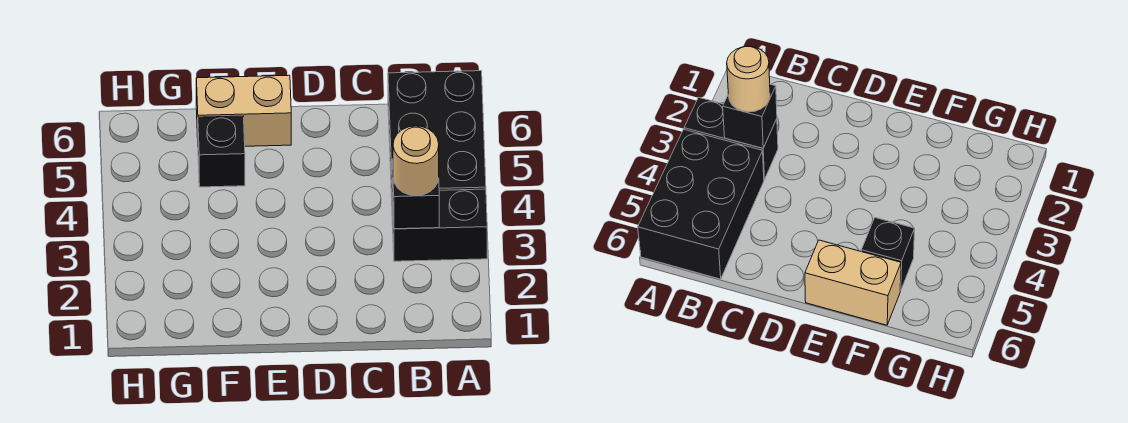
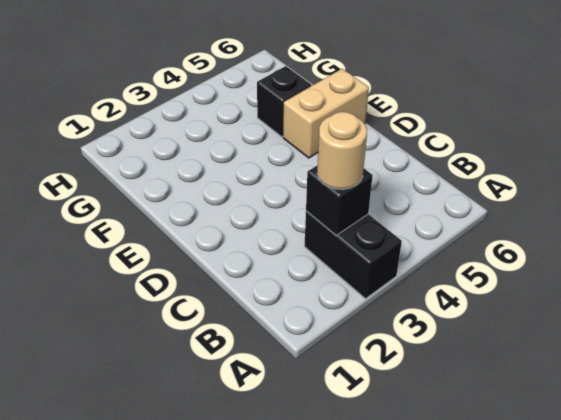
black 2x3 brick [388,71,486,198] -> none
tan 1x2 brick [196,75,291,146] -> tan 1x2 brick turned to [283,69,369,158]

